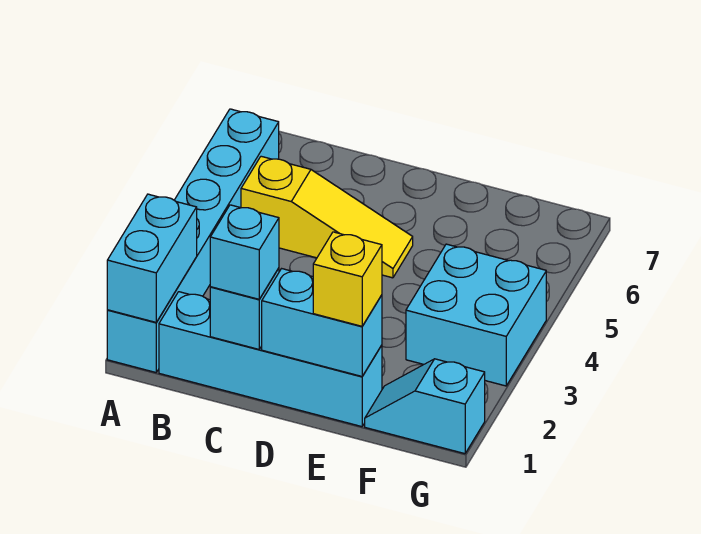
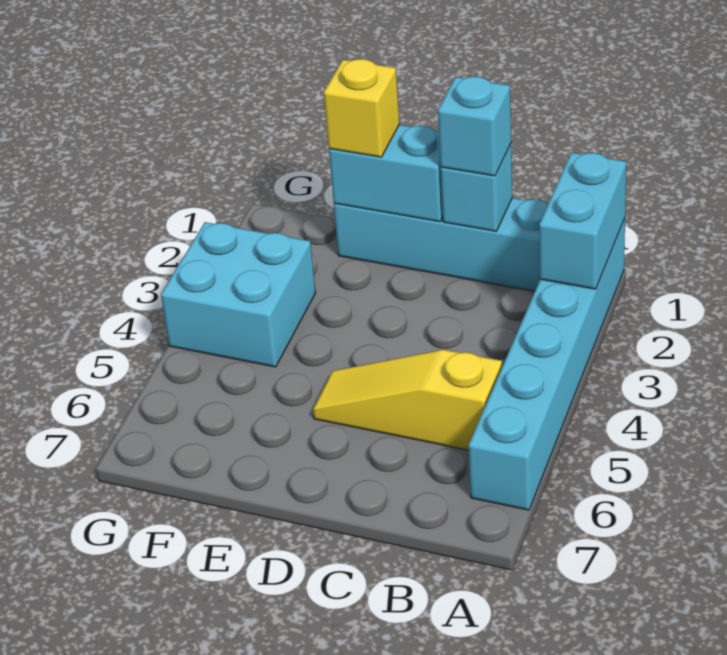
cyan 1x2 slope [365,359,485,454] -> none

